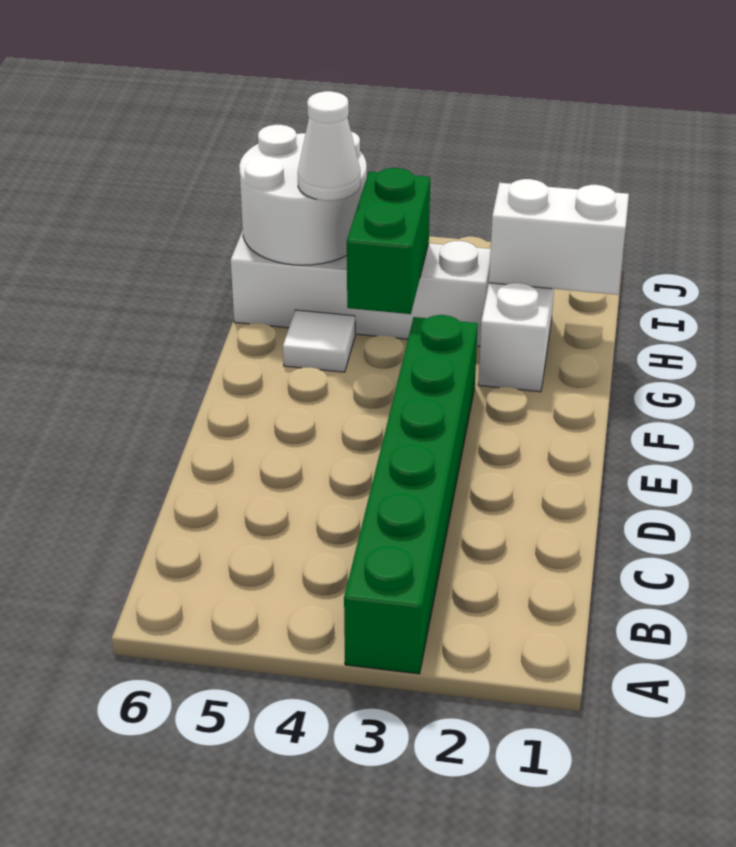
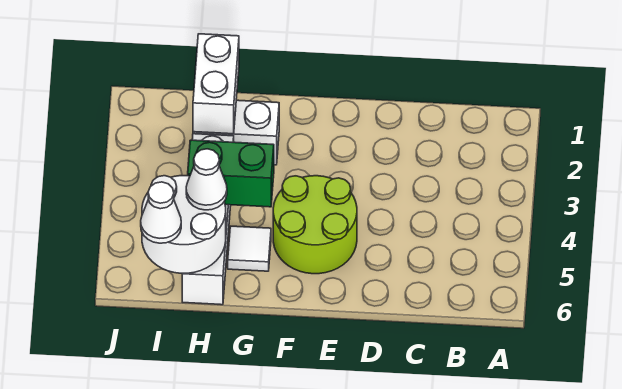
green 1x6 brick [344,315,478,674] -> none
none -> lime 2x2 round brick [273,176,357,274]
none -> white 1x1 cone [141,182,181,243]

